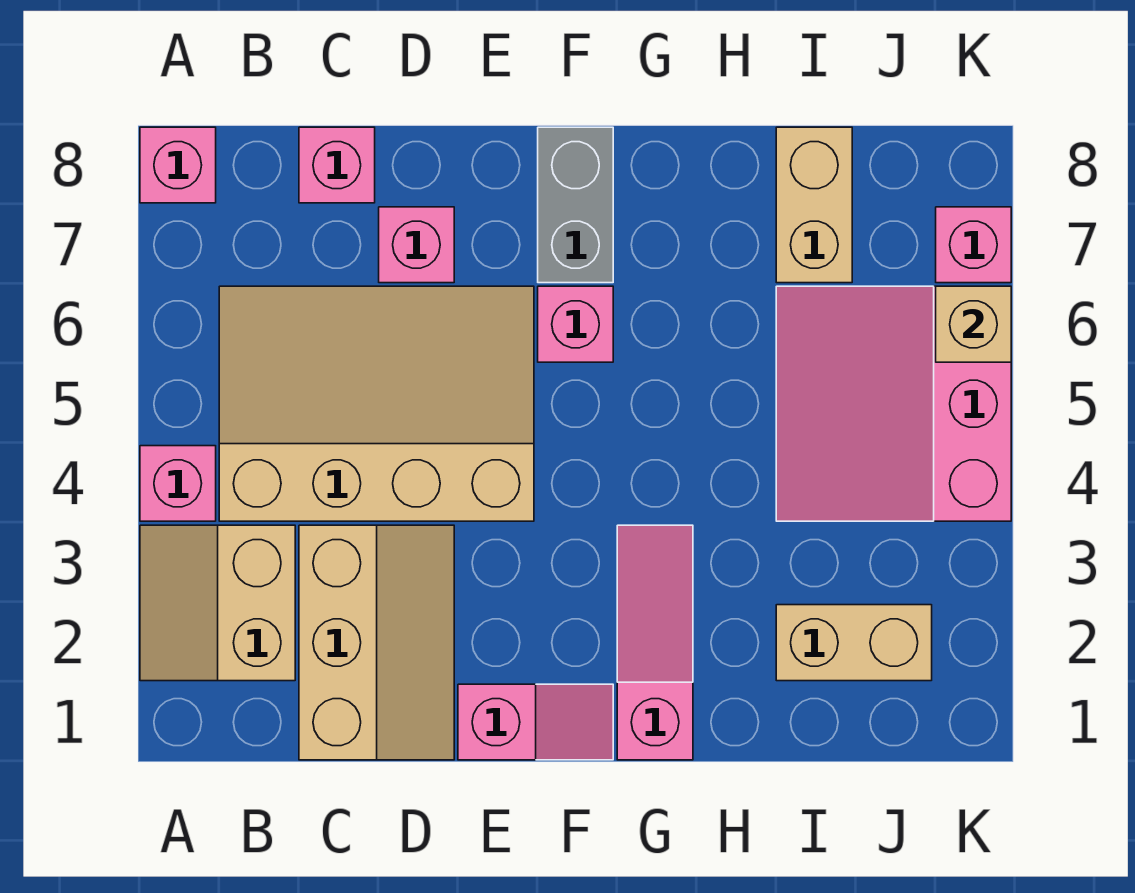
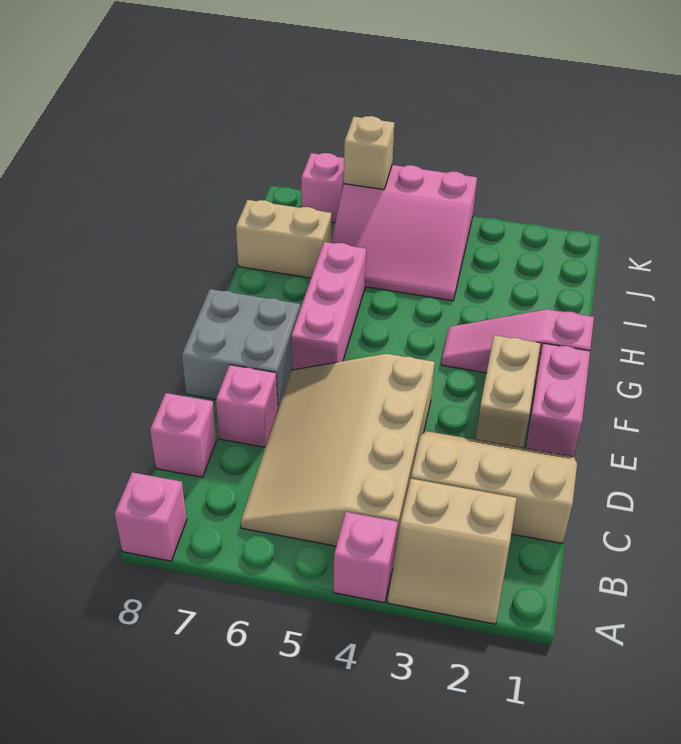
pink 1x2 slope [458,684,613,760] -> pink 1x2 brick [526,343,590,457]
pink 1x1 brick [538,286,613,362] -> pink 1x3 brick [291,242,366,370]
grey 1x2 brick [538,127,613,283] -> grey 2x2 brick [182,289,300,410]
tan 1x2 brick [776,605,932,681] -> tan 1x2 brick moved to [475,335,540,448]

